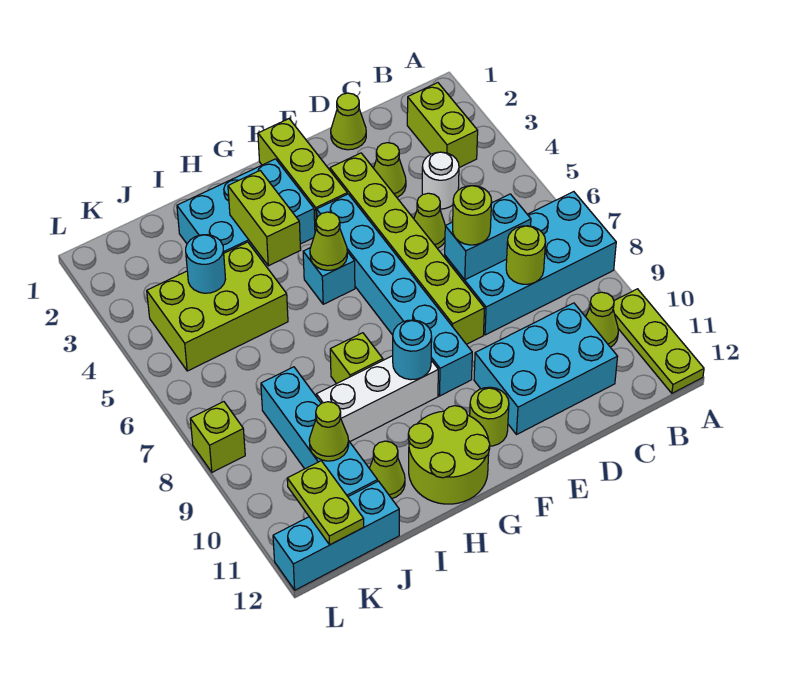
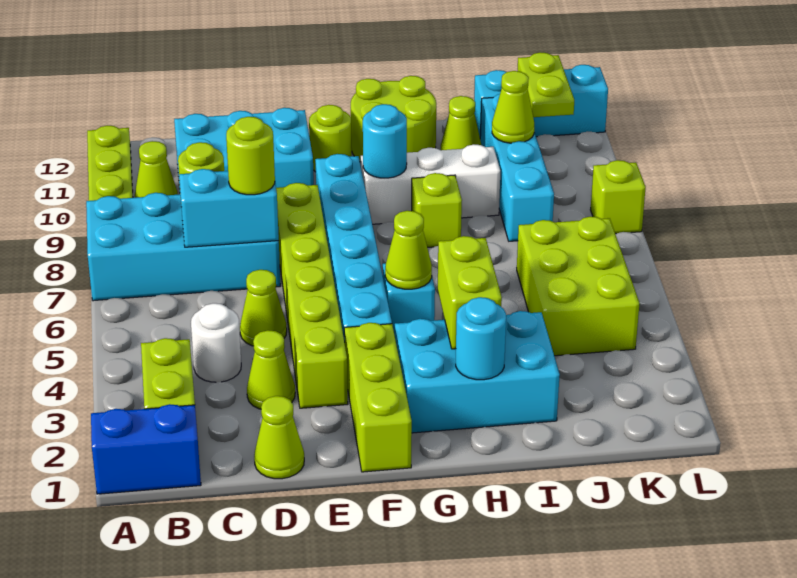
none -> blue 1x2 brick [91,404,201,494]
lime 2x3 brick [147,242,288,371] -> lime 2x3 brick turned to [517,217,640,356]
cyan 1x1 round brick [186,235,226,293] -> cyan 1x1 round brick moved to [456,297,506,380]

